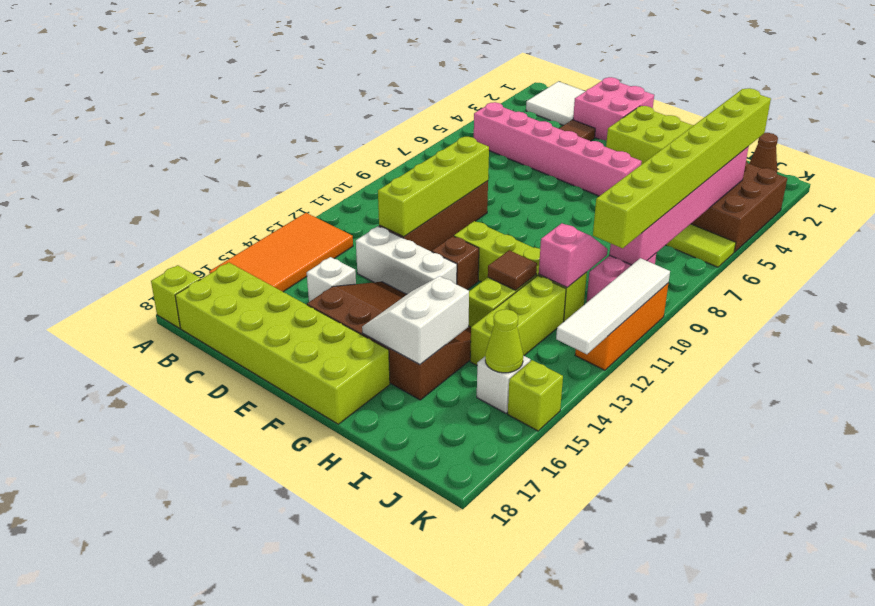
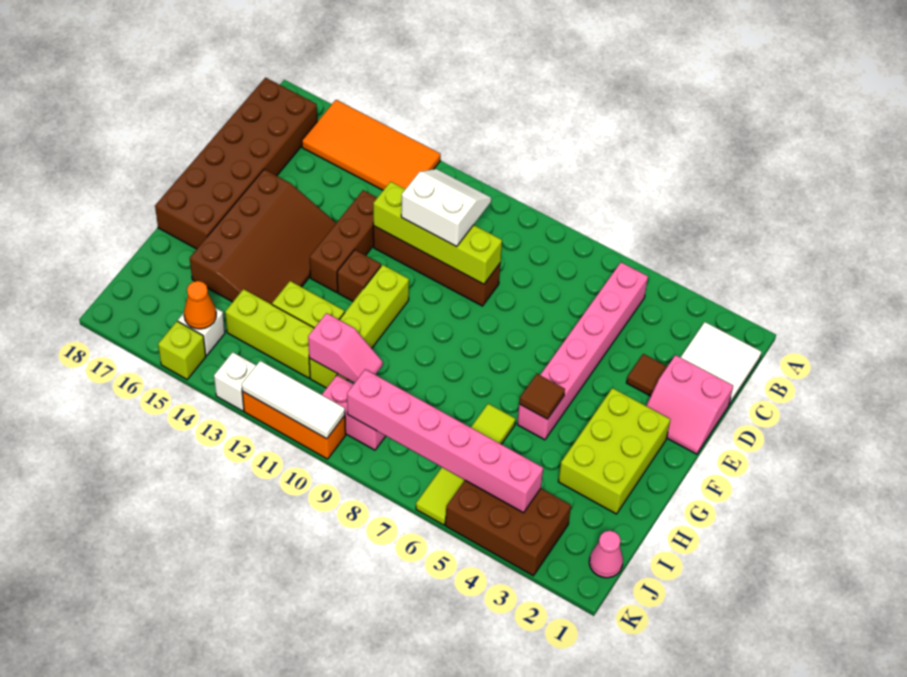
lime 1x1 brick [151,265,201,328] -> none
lime 2x6 brick [175,263,390,424] -> brown 2x6 brick [155,78,317,249]
pink 2x2 brick [573,77,654,141] -> pink 2x2 slope [646,355,733,454]
white 1x3 brick [356,226,457,294] -> brown 1x3 brick [310,190,377,292]
white 1x1 brick [307,257,356,302] -> white 1x1 brick moved to [214,352,256,411]
white 2x2 slope [362,276,469,365] -> white 2x2 slope moved to [401,169,491,247]
brown 1x1 tile [488,250,537,290] -> brown 1x1 tile moved to [519,374,565,419]
brown 1x1 cone [749,133,778,173] -> pink 1x1 cone [589,531,623,578]
lime 1x8 brick [593,88,771,248] -> none
lime 1x1 cone [485,309,523,373] -> orange 1x1 cone [184,281,216,329]
white 1x4 tile [556,258,670,354] -> white 1x3 tile [242,361,345,439]

